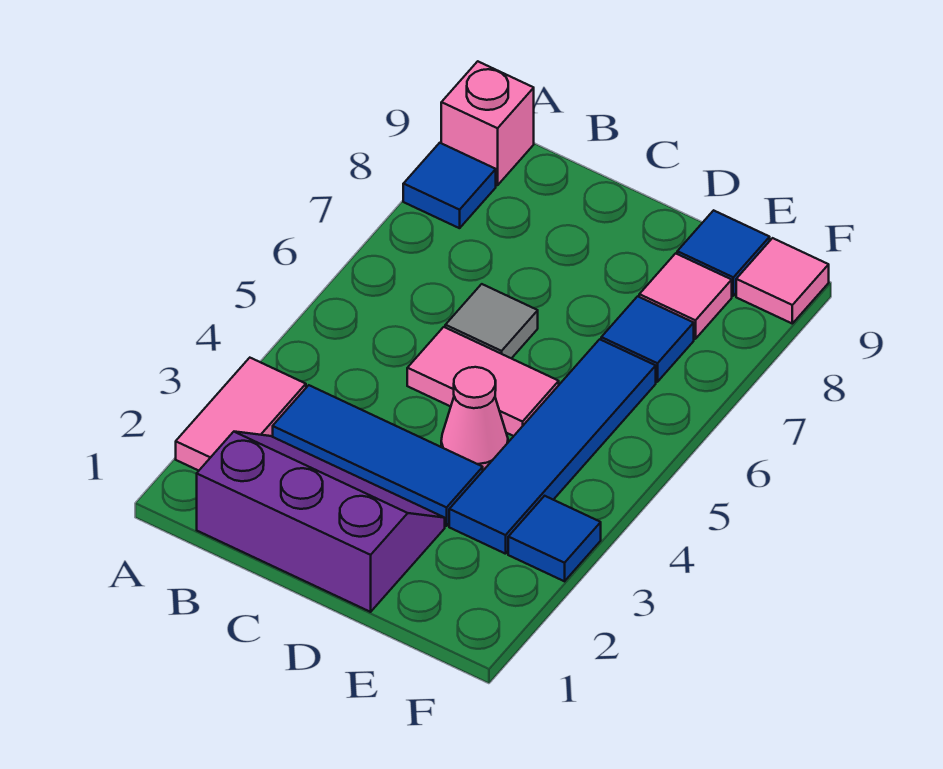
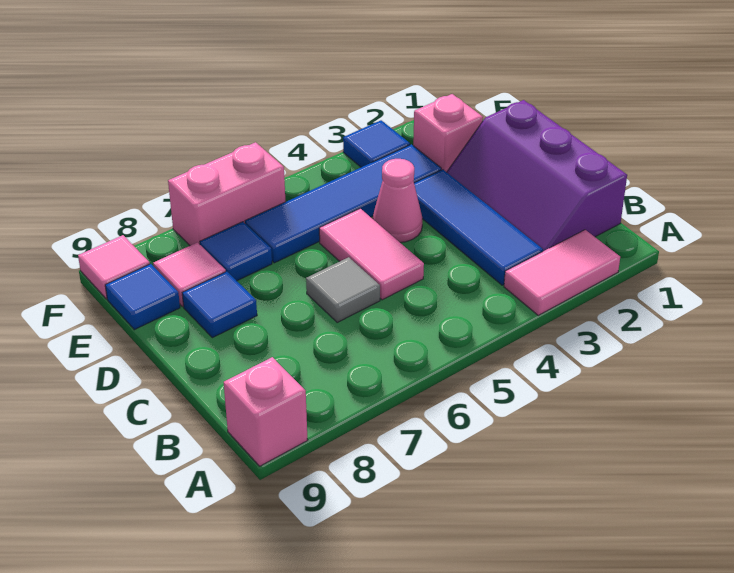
blue 1x1 tile [403,143,496,228] -> blue 1x1 tile moved to [182,271,257,338]
none -> pink 1x1 brick [413,94,483,172]
none -> pink 1x2 brick [168,142,285,246]

